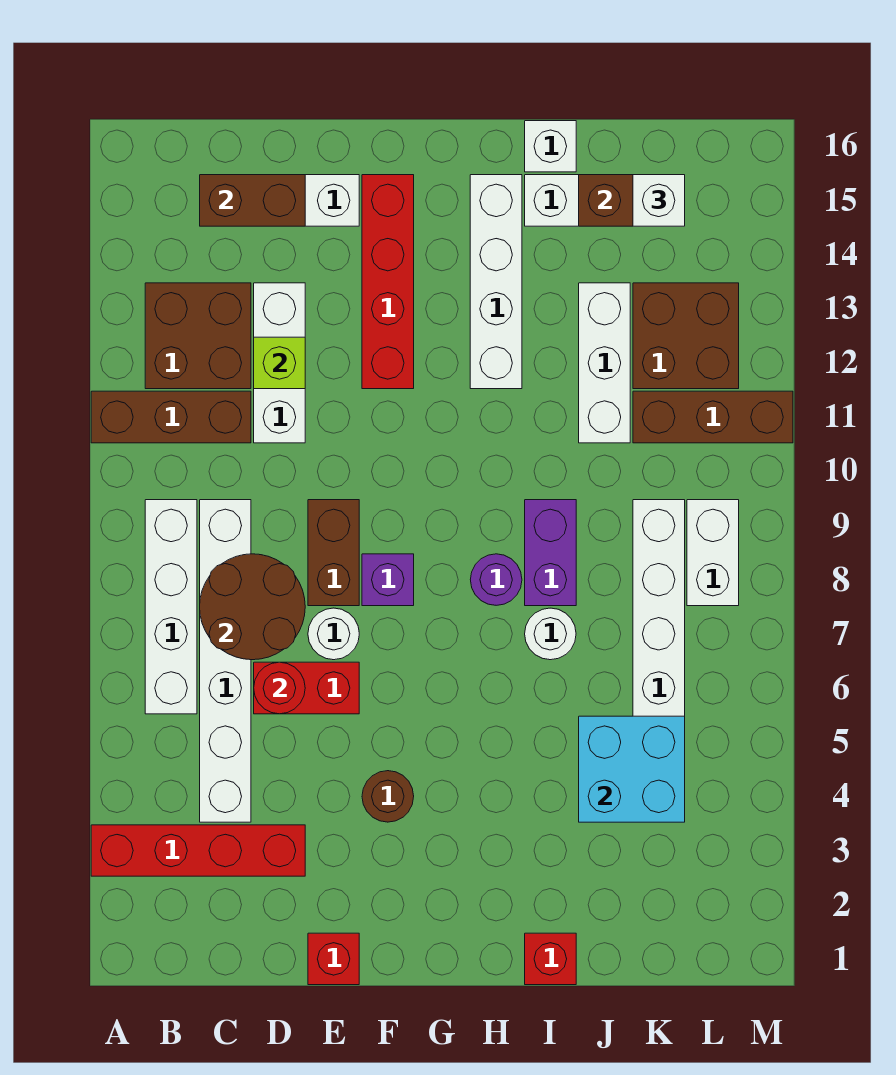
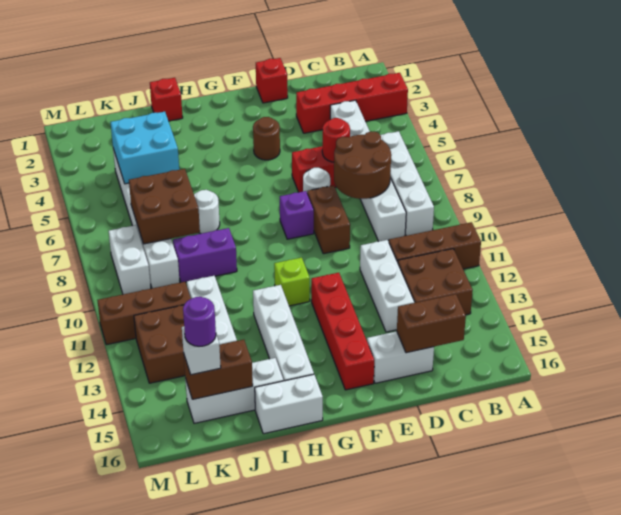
lime 1x1 brick [254,337,305,389] -> lime 1x1 brick moved to [274,258,310,306]
purple 1x1 round brick [470,554,522,605] -> purple 1x1 round brick moved to [183,297,216,346]
purple 1x2 brick [525,500,576,606] -> purple 1x2 brick turned to [173,228,237,282]
white 1x1 brick [525,121,576,172] -> white 1x2 brick [255,374,323,434]
none -> brown 2x2 brick [129,169,200,244]

